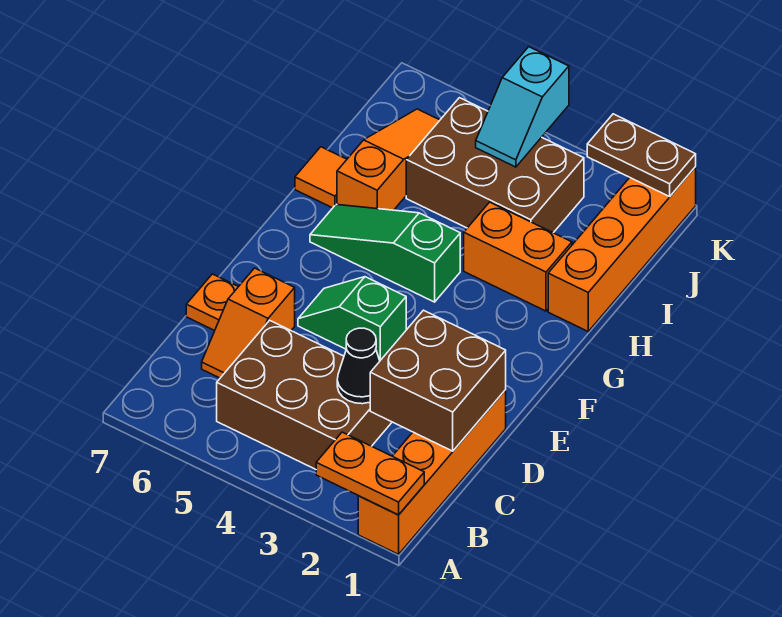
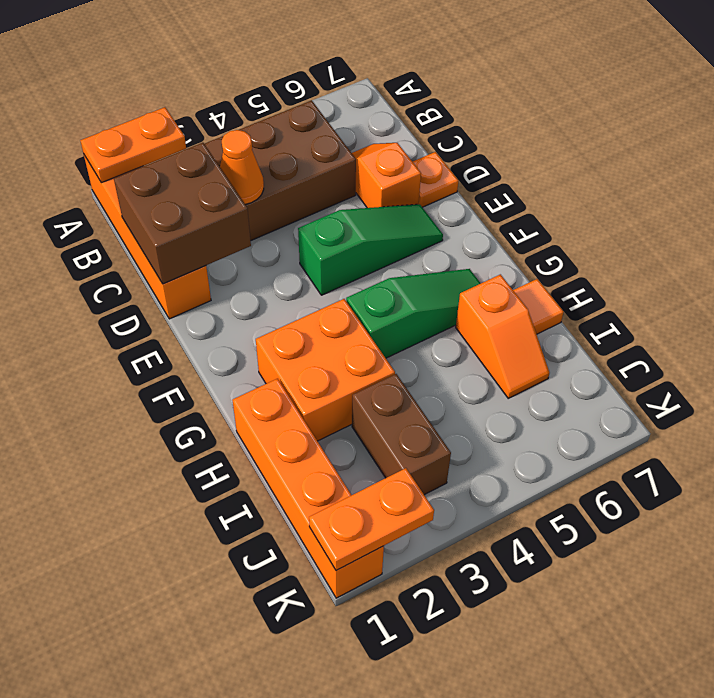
black 1x1 cone [337,328,380,404] -> orange 1x1 cone [220,130,264,204]
green 1x2 slope [298,277,406,360] -> green 1x3 slope [298,204,443,295]
orange 1x2 brick [464,202,572,311] -> orange 2x2 brick [256,299,395,441]
orange 1x3 slope [337,109,440,210] -> orange 1x2 slope [456,274,550,398]
brown 2x3 brick [406,98,584,233] -> brown 1x2 brick [352,374,451,495]
cyan 1x2 slope [476,47,569,167] -> none
brown 1x2 plate [587,114,696,196] -> orange 1x2 plate [309,468,434,570]

